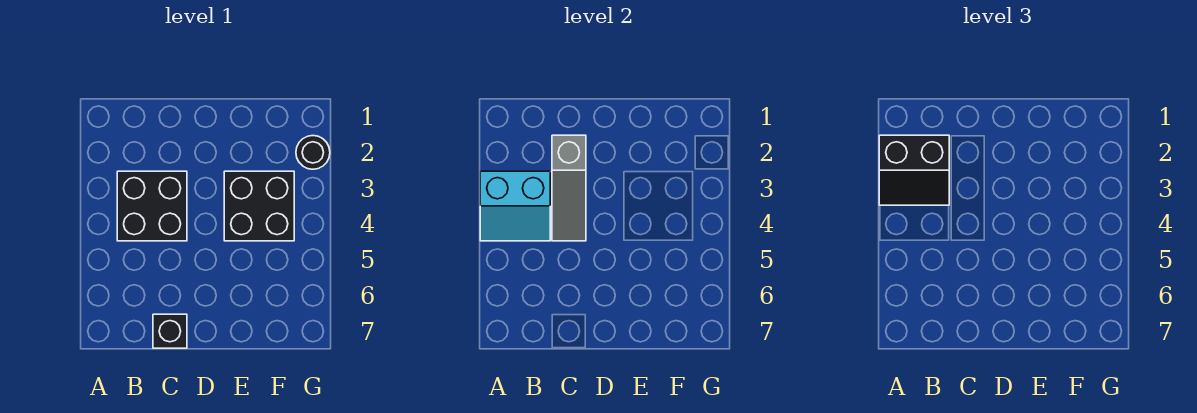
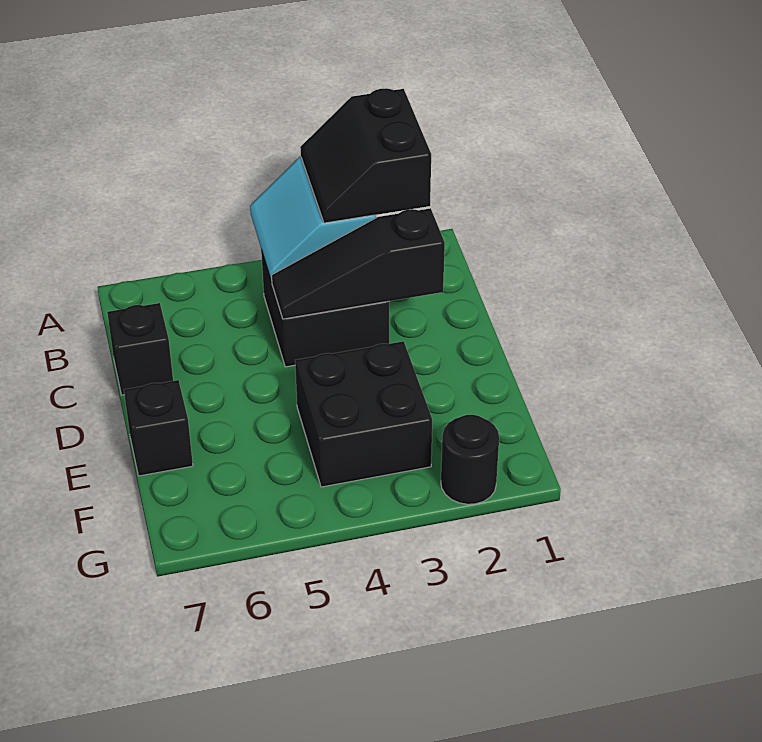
grey 1x3 slope [552,135,586,241] -> black 1x3 slope [272,208,445,319]
none -> black 1x1 brick [124,380,193,476]

